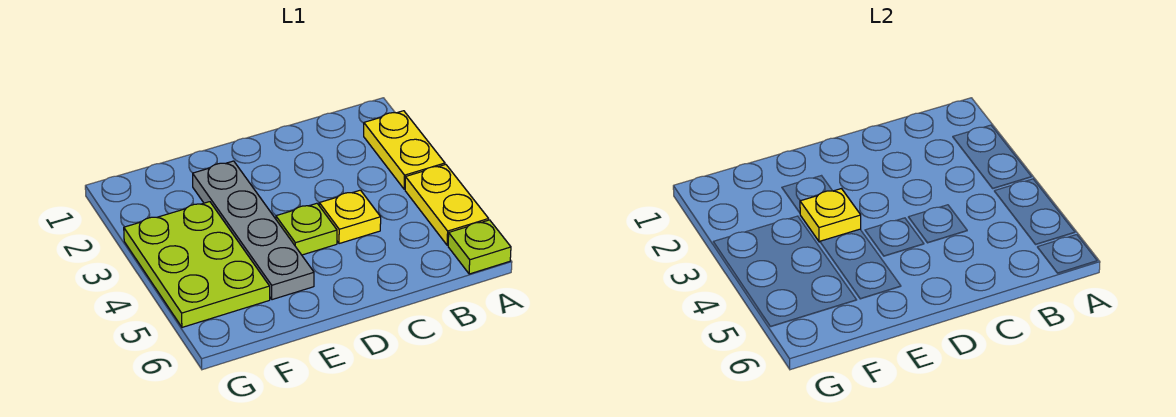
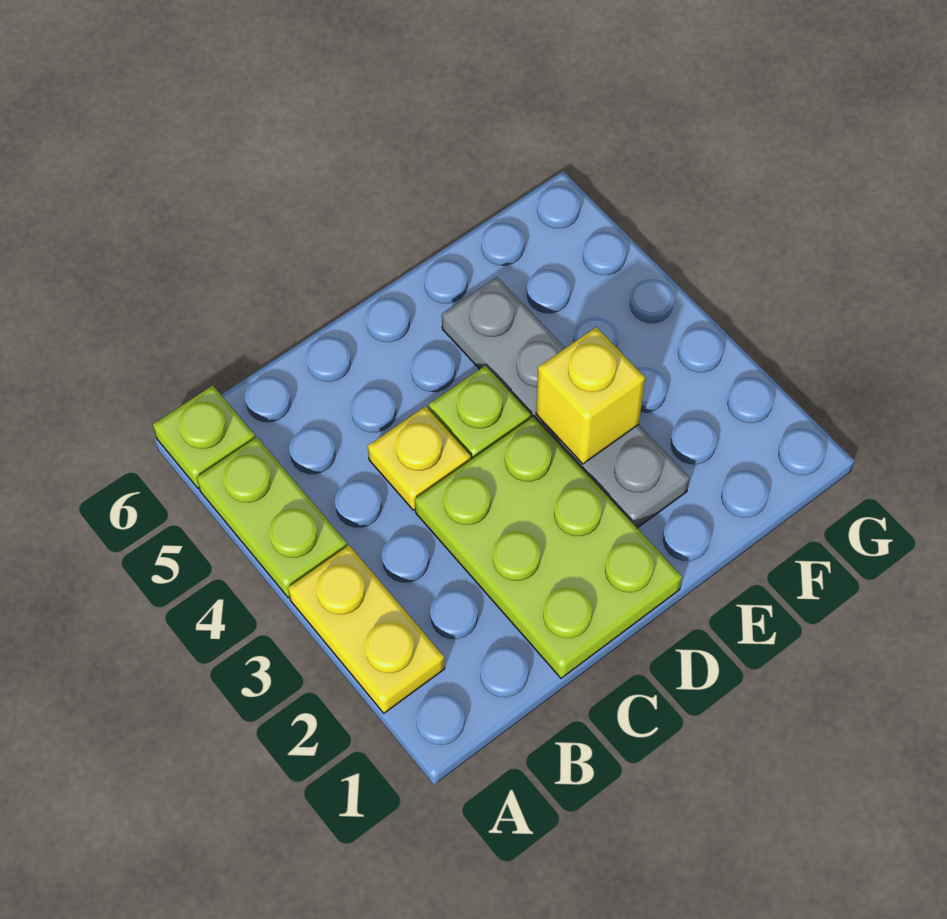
yellow 1x2 plate [405,164,489,245] -> lime 1x2 plate [197,437,347,598]
yellow 1x1 plate [800,189,861,242] -> yellow 1x1 brick [536,327,645,464]
lime 2x3 plate [124,202,270,327] -> lime 2x3 plate moved to [415,417,682,678]

